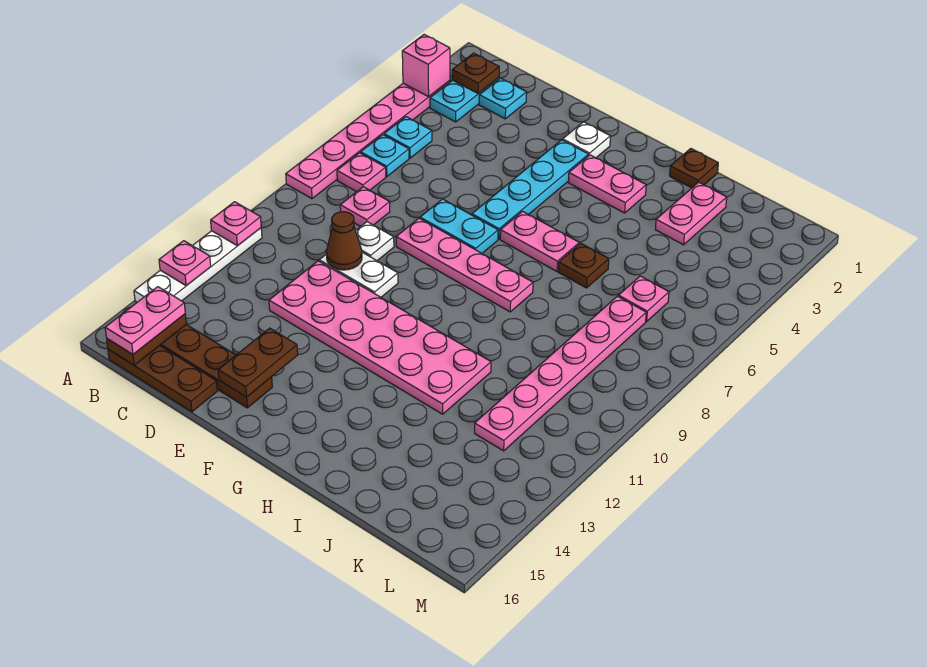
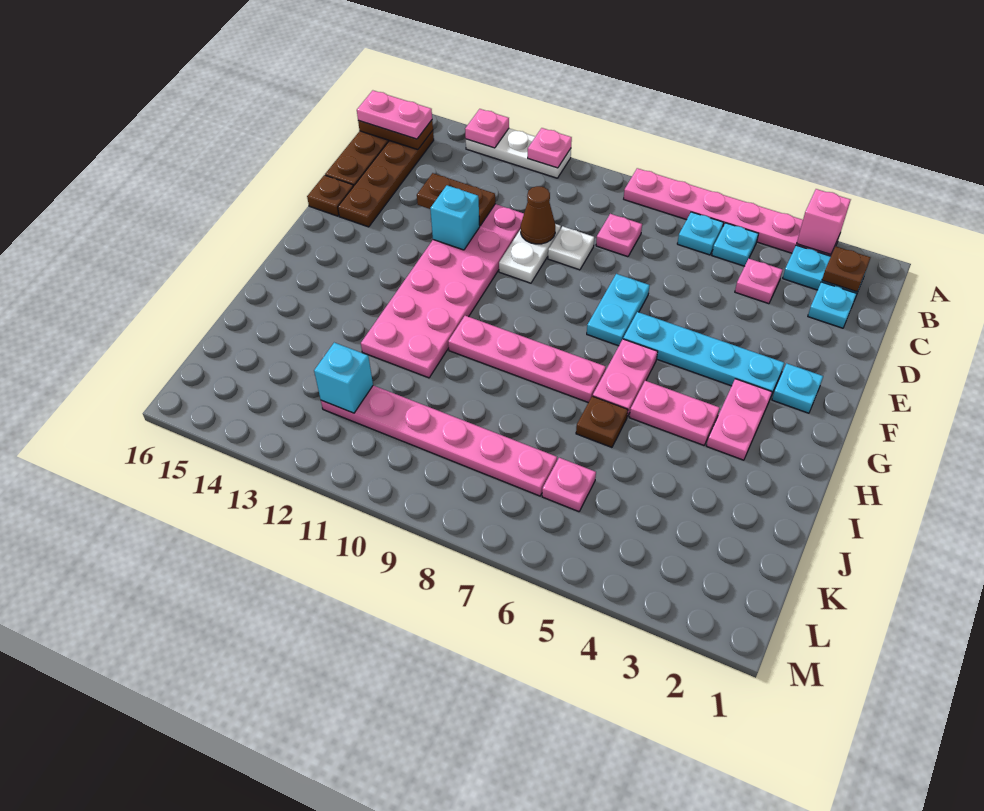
white 1x4 plate [134,228,262,302] -> white 1x3 plate [466,129,571,178]
pink 1x1 plate [337,153,386,192] -> pink 1x1 plate moved to [735,259,782,304]
pink 1x4 plate [396,218,533,312] -> pink 1x4 plate turned to [448,316,606,403]
none -> cyan 1x1 brick [430,185,480,250]
brown 1x2 plate [218,328,298,397] -> brown 1x2 plate moved to [417,173,495,226]
white 1x1 plate [563,122,610,158] -> cyan 1x1 plate [772,363,823,413]
brown 1x1 plate [670,149,718,188] -> brown 1x1 plate moved to [307,175,353,216]
pink 1x2 plate [655,182,727,245] -> pink 1x2 plate moved to [629,381,719,445]
none -> cyan 1x1 brick [314,343,373,413]

